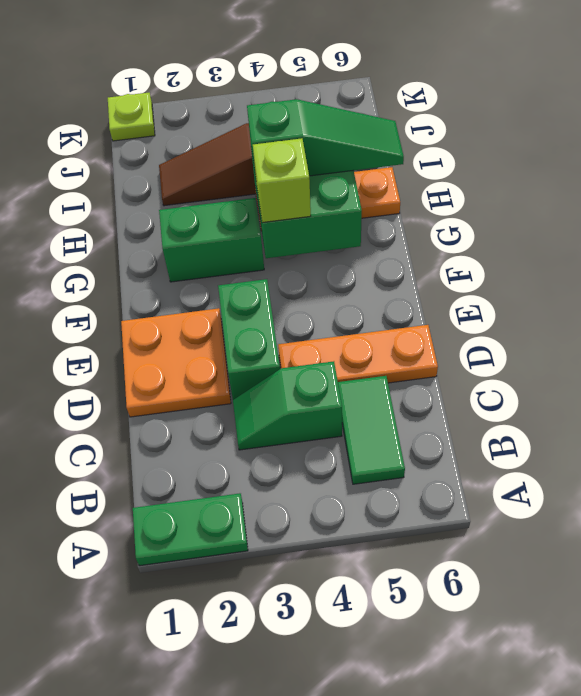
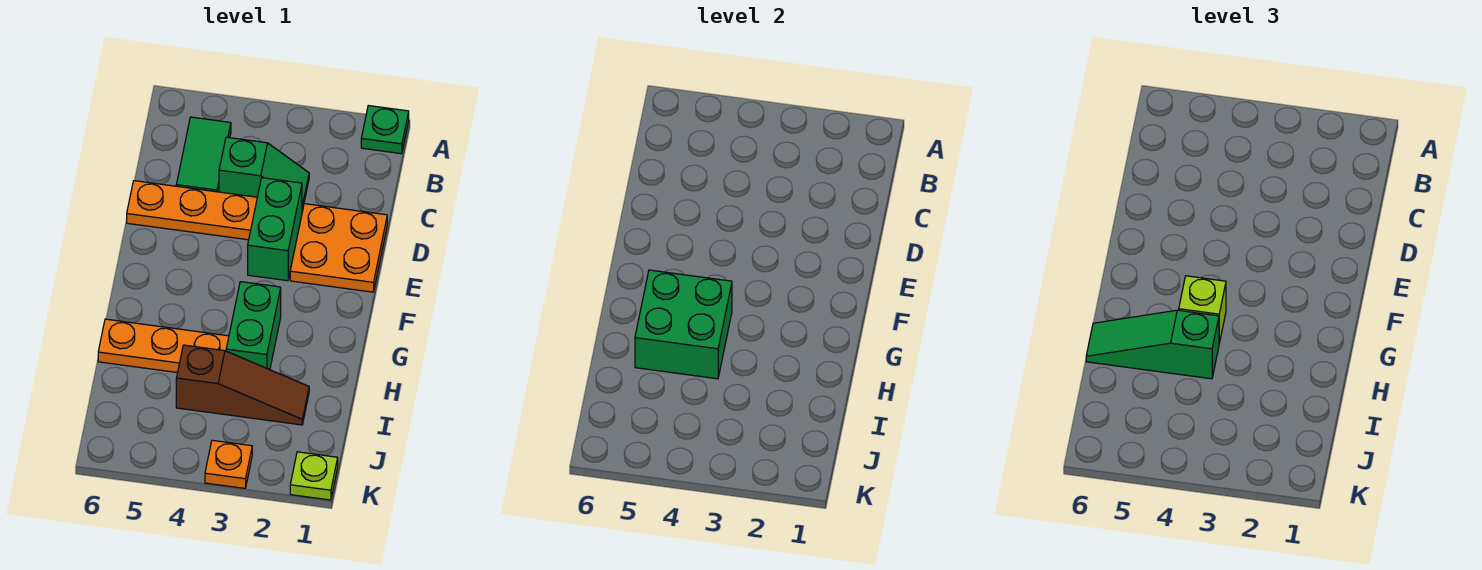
green 1x2 plate [133,493,248,566] -> green 1x1 plate [361,106,409,154]
green 1x2 brick [159,198,264,282] -> green 1x2 brick turned to [226,282,281,370]
none -> orange 1x1 plate [205,440,252,488]

